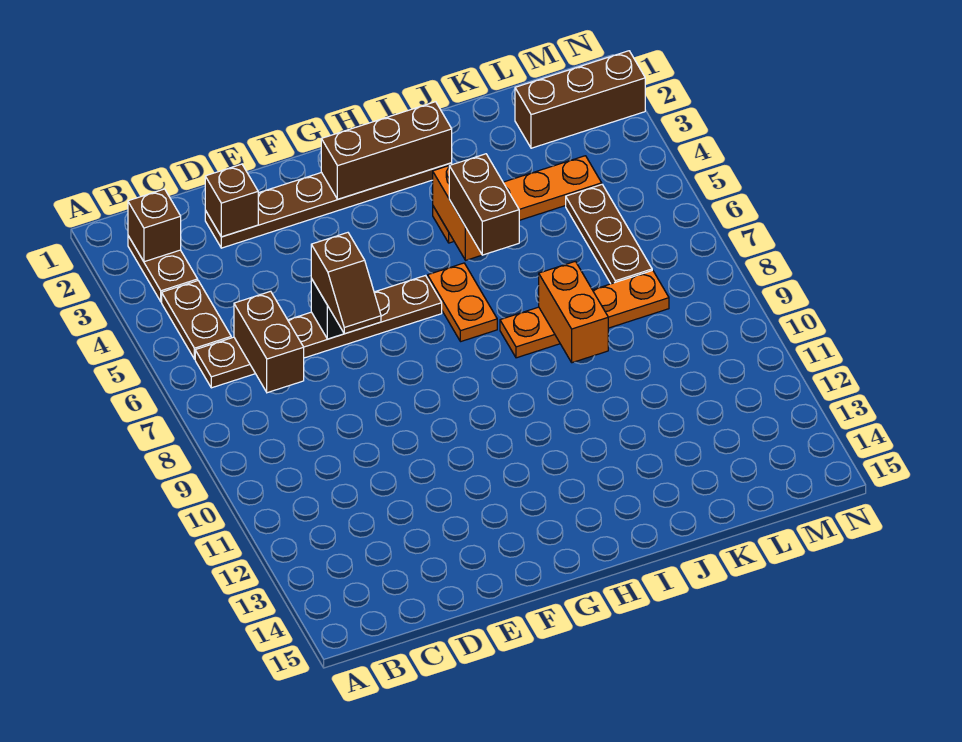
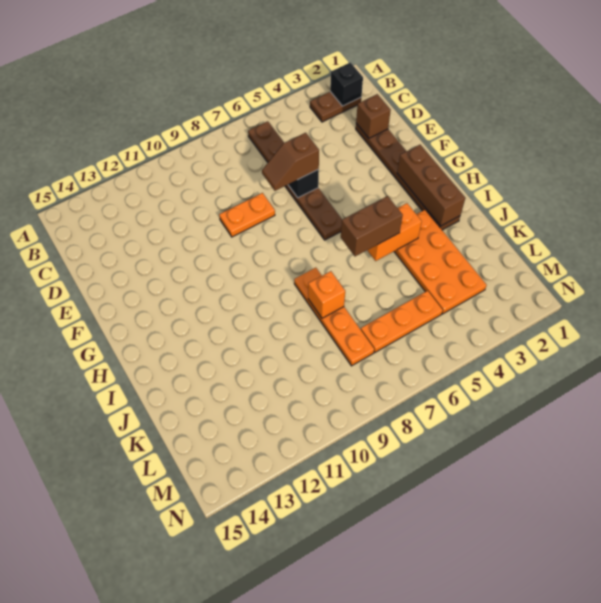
brown 1x1 brick [128,189,181,262] -> black 1x1 brick [330,62,363,106]
brown 1x2 plate [162,281,231,359] -> none
brown 1x2 brick [234,291,304,393] -> none
orange 1x2 plate [428,263,497,342] -> orange 1x2 plate moved to [219,193,275,237]
orange 1x4 plate [433,156,602,243] -> orange 2x4 plate [394,210,487,314]
orange 1x2 brick [539,261,608,363] -> orange 1x1 brick [308,271,345,318]
brown 1x3 brick [515,51,645,148] -> none
brown 1x3 plate [566,185,652,284] -> orange 1x3 plate [361,291,443,352]

